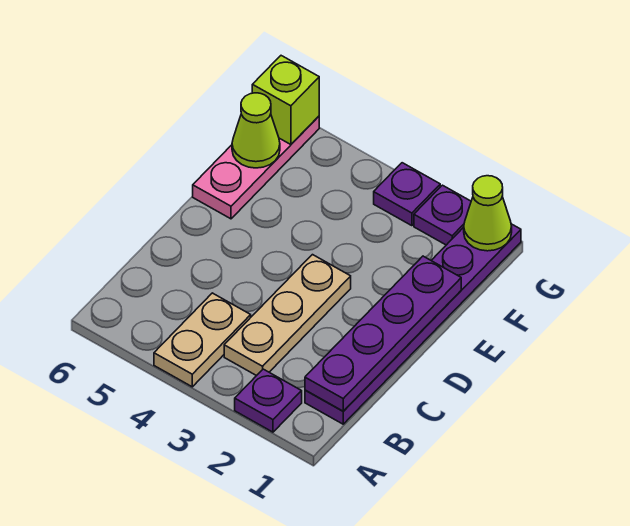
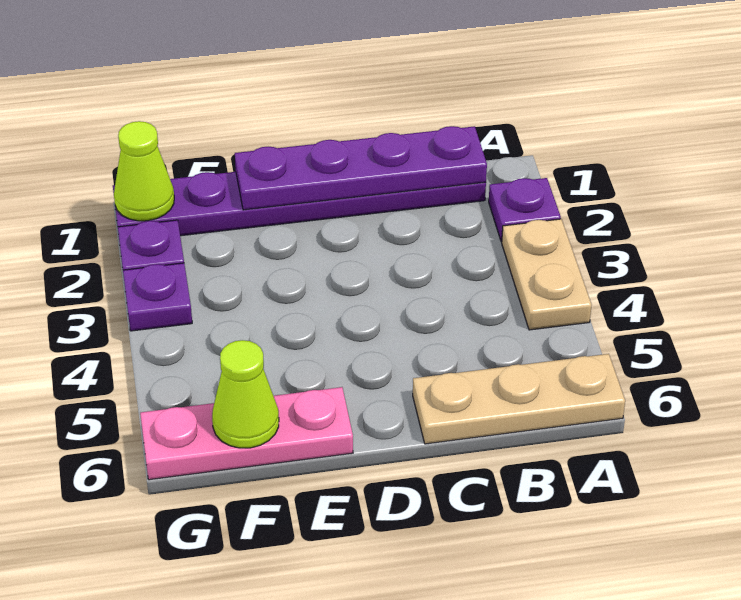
tan 1x2 plate [154,293,251,387] -> tan 1x2 plate turned to [502,219,592,330]
tan 1x3 plate [224,255,351,376] -> tan 1x3 plate moved to [413,354,625,444]
lime 1x1 brick [252,56,319,145] -> none

